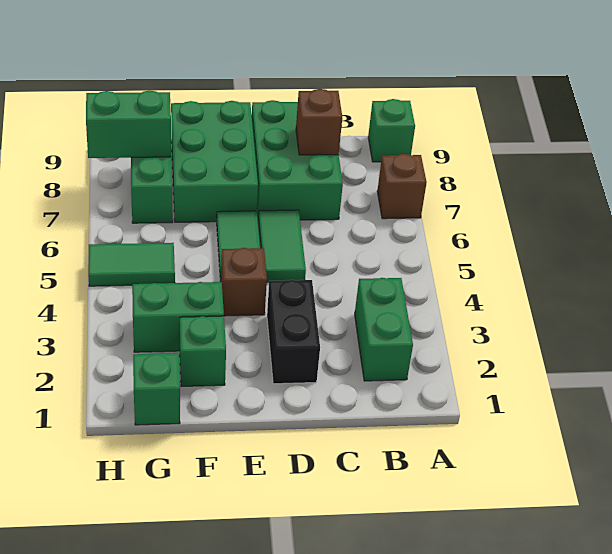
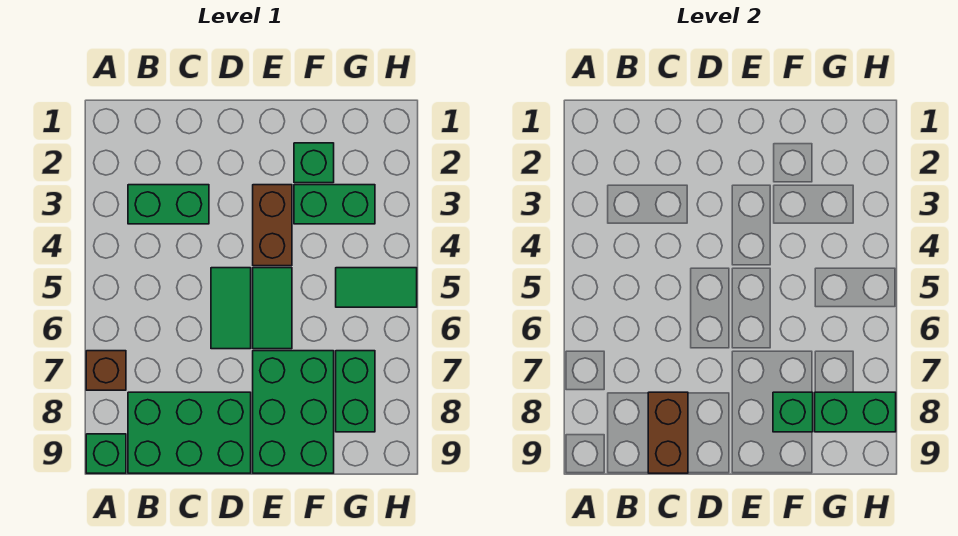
green 1x2 brick [355,278,413,381] -> green 1x2 brick turned to [128,185,209,224]
green 2x3 brick [252,100,343,220] -> green 2x3 brick turned to [128,392,251,473]
brown 1x1 brick [296,89,342,155] -> brown 1x2 brick [648,392,688,473]
black 1x2 brick [267,280,320,384] -> none
brown 1x1 brick [221,248,267,316] -> brown 1x2 brick [253,185,292,266]
green 1x1 brick [133,353,180,425] -> green 1x1 brick moved to [773,392,813,432]

